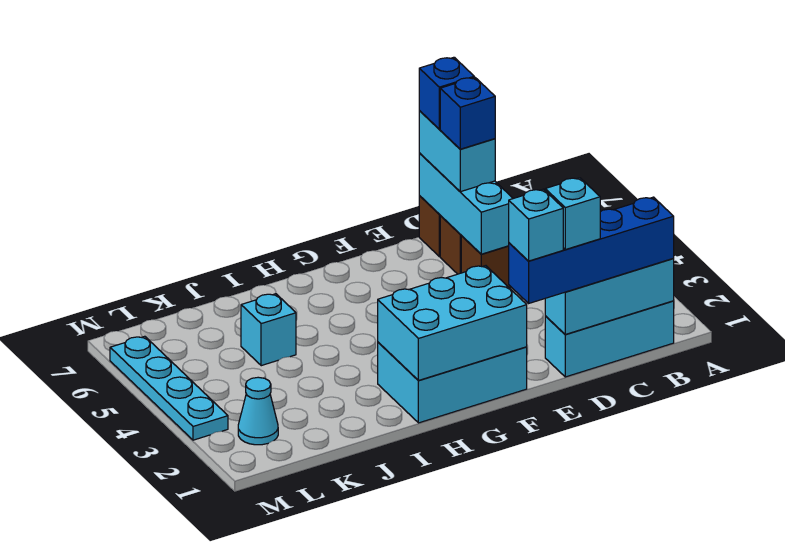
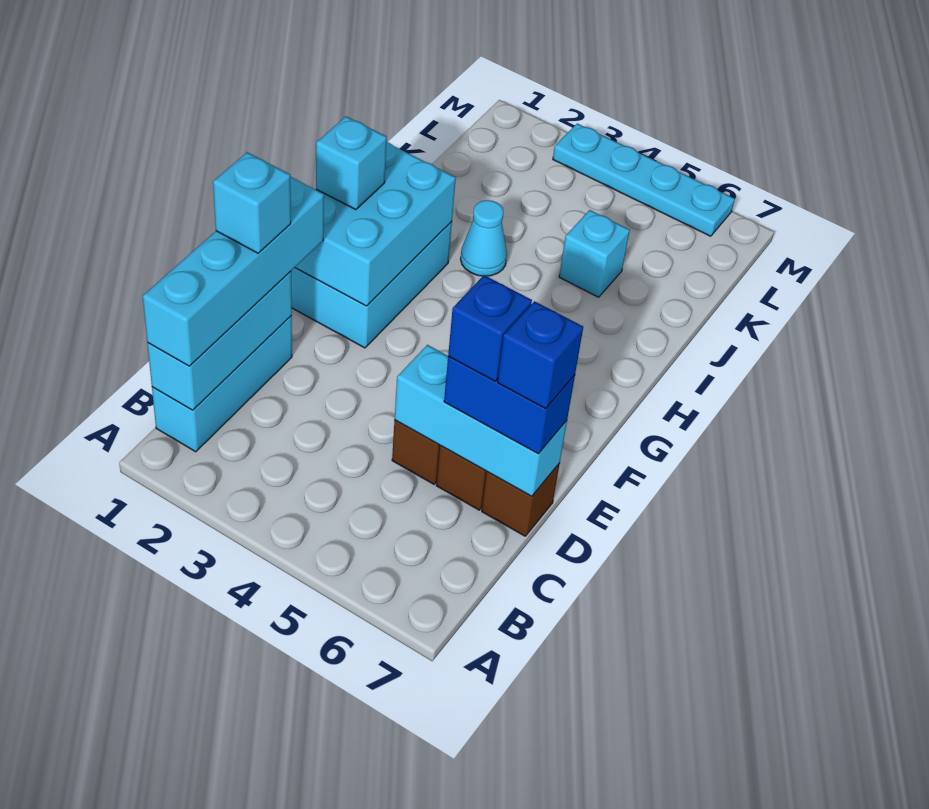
blue 1x4 brick [509,197,674,303] -> cyan 1x4 brick [143,177,324,366]
cyan 1x2 brick [419,111,495,192] -> blue 1x2 brick [444,357,575,454]
cyan 1x1 brick [509,189,563,261] -> cyan 1x1 brick moved to [316,116,387,210]
cyan 1x1 cone [238,377,278,445] -> cyan 1x1 cone moved to [461,200,507,276]

